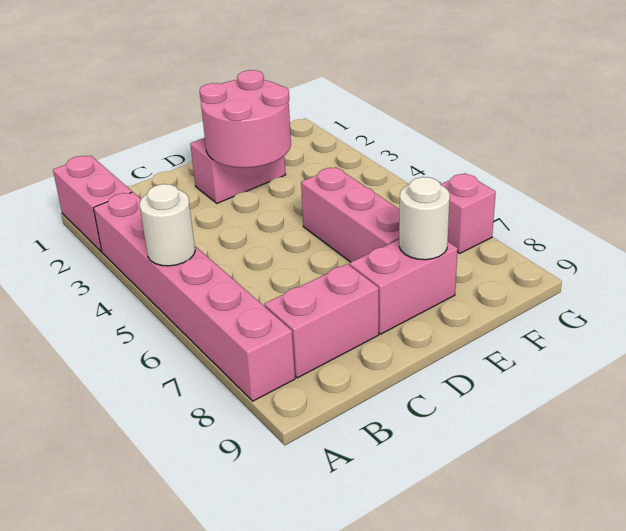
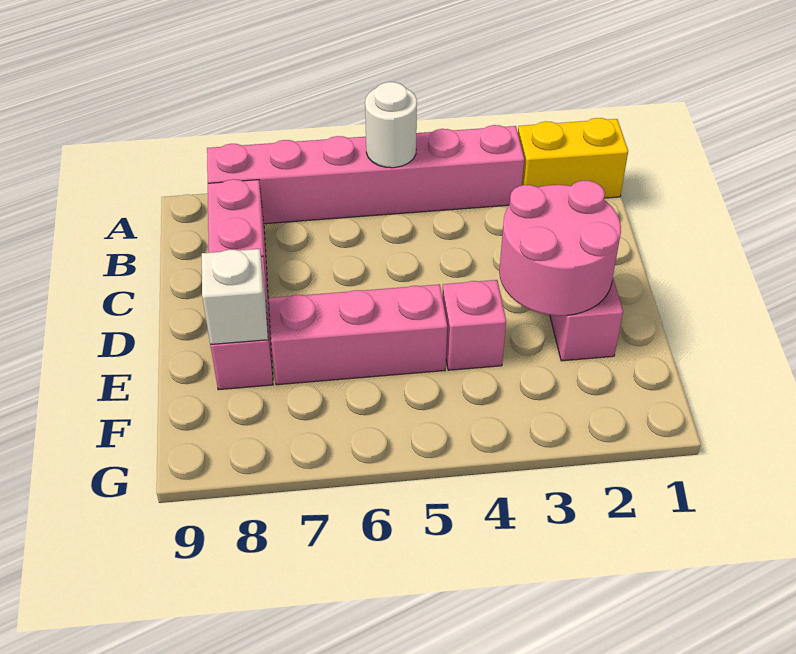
pink 1x2 brick [53,156,132,252] -> yellow 1x2 brick [518,118,628,198]
white 1x1 round brick [399,177,450,260] -> white 1x1 brick [202,249,268,345]
pink 1x1 brick [441,173,496,253] -> pink 1x1 brick moved to [442,280,506,370]

